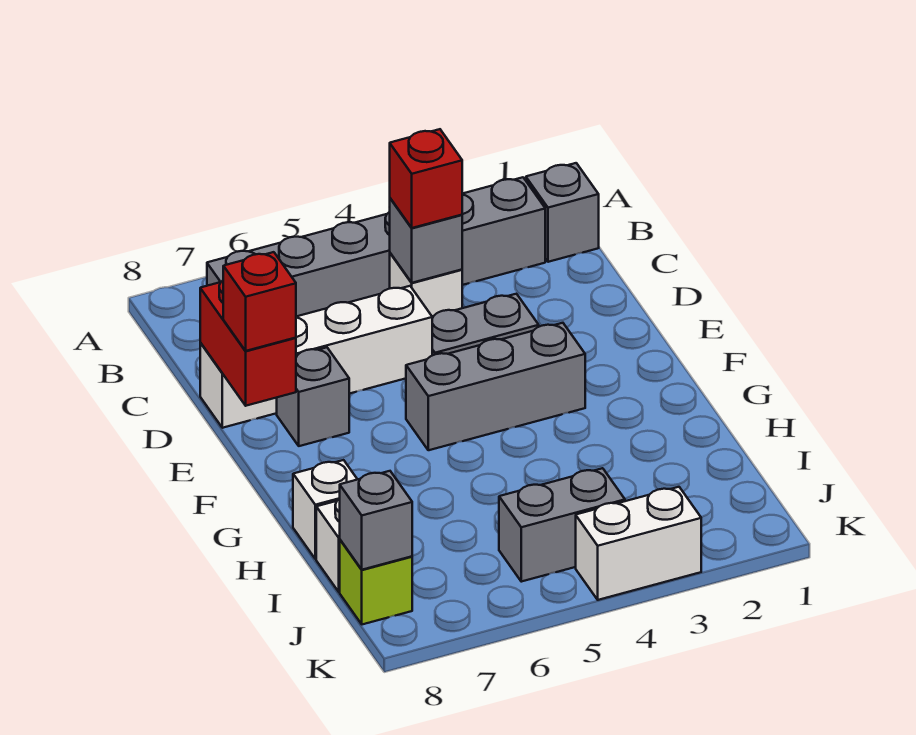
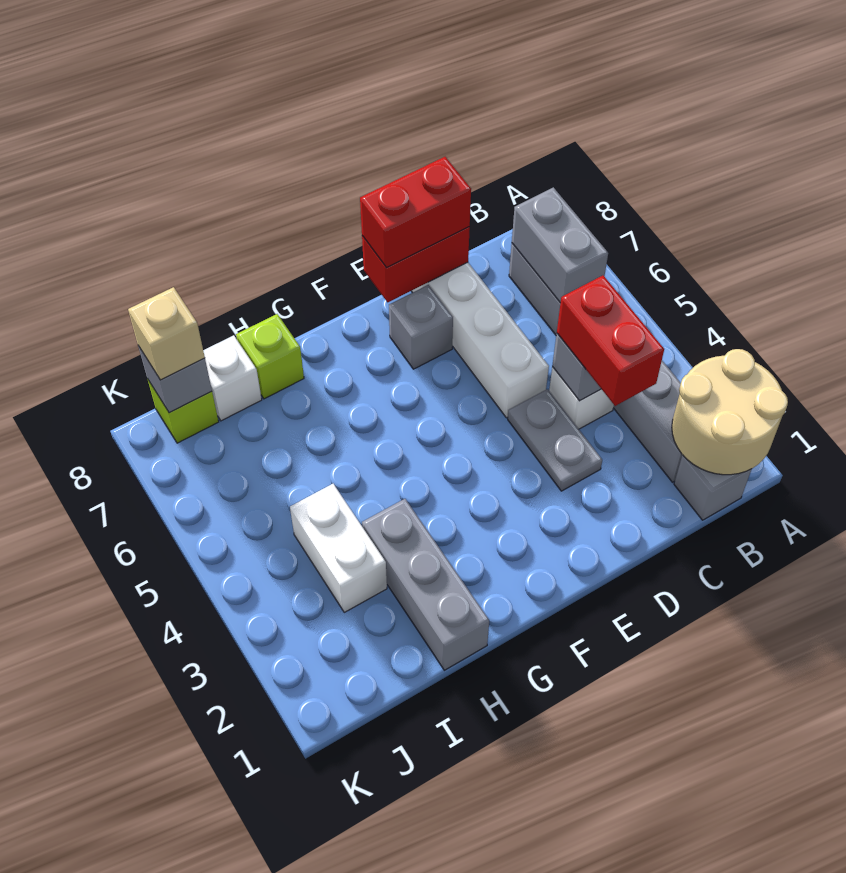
none -> tan 2x2 round brick [672,349,788,475]
red 1x1 brick [390,129,462,228] -> red 1x2 brick [557,276,664,406]
red 1x1 brick [223,252,296,351] -> red 1x2 brick [360,157,471,268]
grey 1x3 brick [406,323,585,450] -> grey 1x3 brick moved to [362,499,489,670]
white 1x1 brick [293,460,357,559] -> lime 1x1 brick [236,314,304,399]
grey 1x2 brick [499,468,625,582] -> grey 1x2 brick moved to [512,187,608,303]
none -> tan 1x1 brick [128,287,205,380]
white 1x2 brick [576,487,701,600] -> white 1x2 brick moved to [290,484,387,612]

